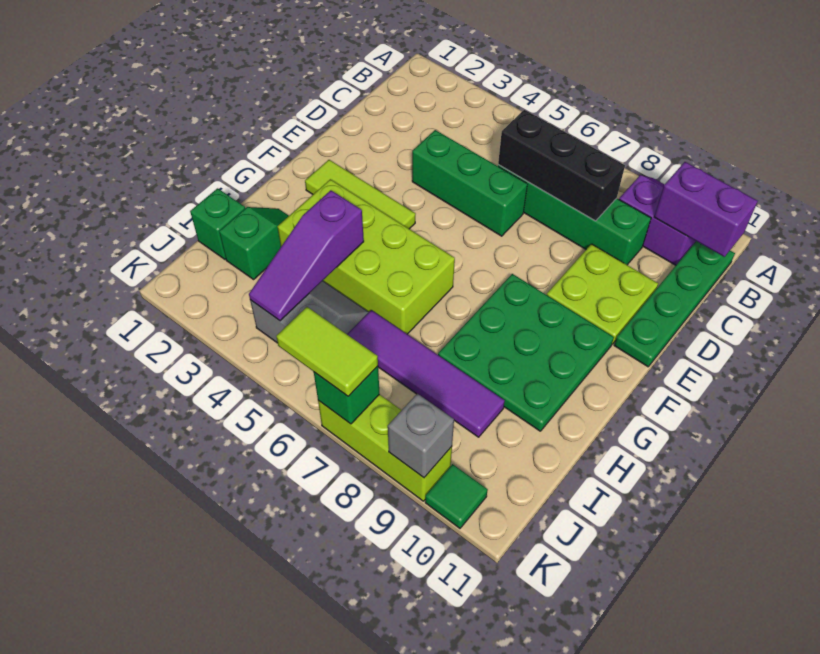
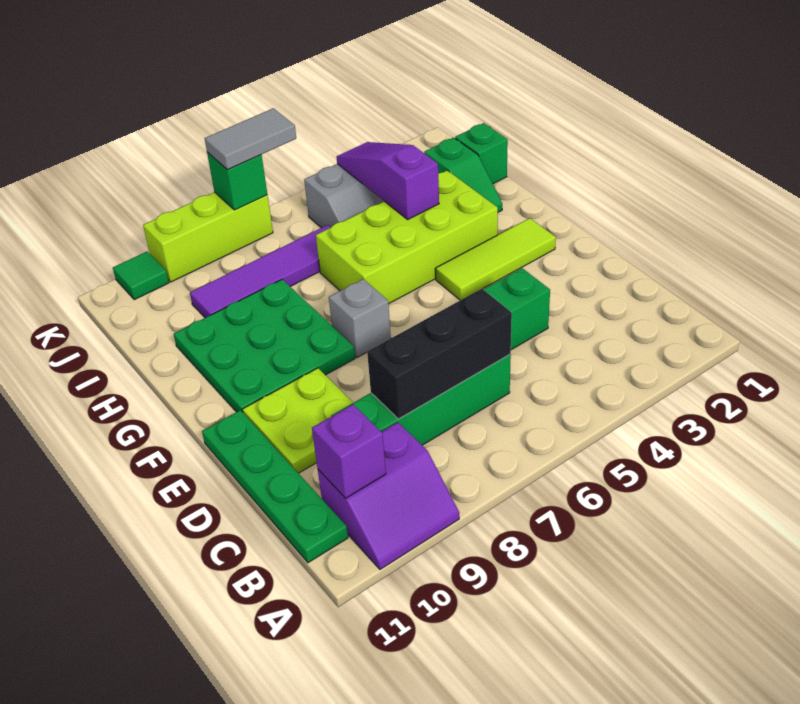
purple 1x2 brick [654,162,758,257] -> purple 1x1 brick [312,405,386,498]
lime 1x2 tile [276,307,378,396] -> grey 1x2 tile [205,108,296,170]
grey 1x1 brick [388,394,454,478] -> grey 1x1 brick moved to [329,279,391,358]

